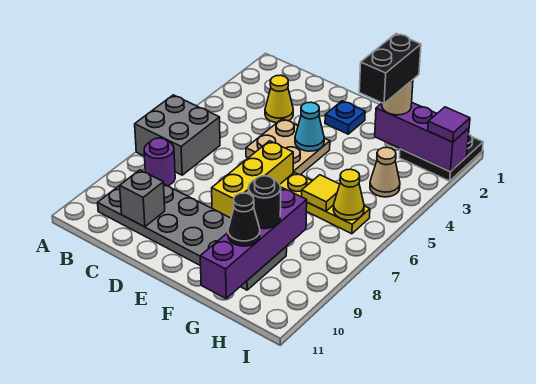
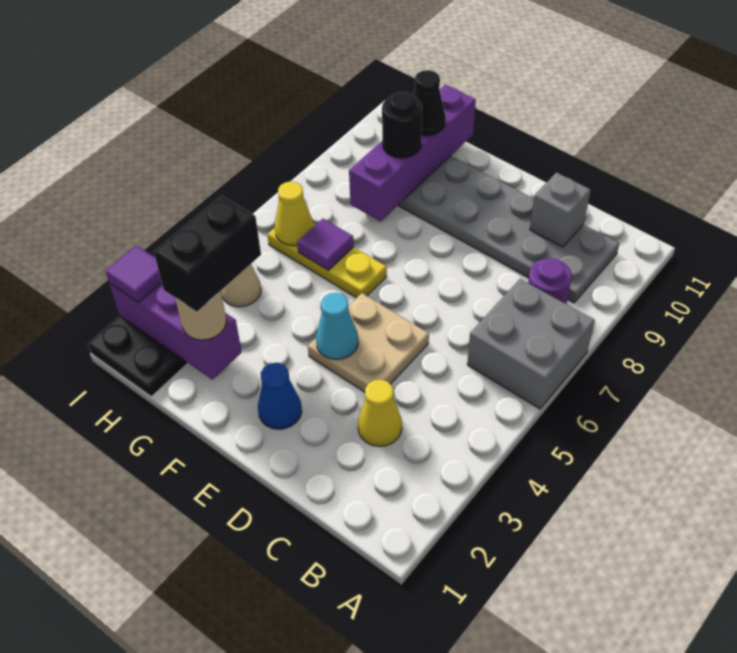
blue 1x1 plate [325,101,365,134] -> blue 1x1 cone [258,363,302,429]
yellow 1x3 brick [212,141,293,218] -> none
yellow 1x1 tile [302,175,340,211] -> purple 1x1 tile [297,219,354,270]

